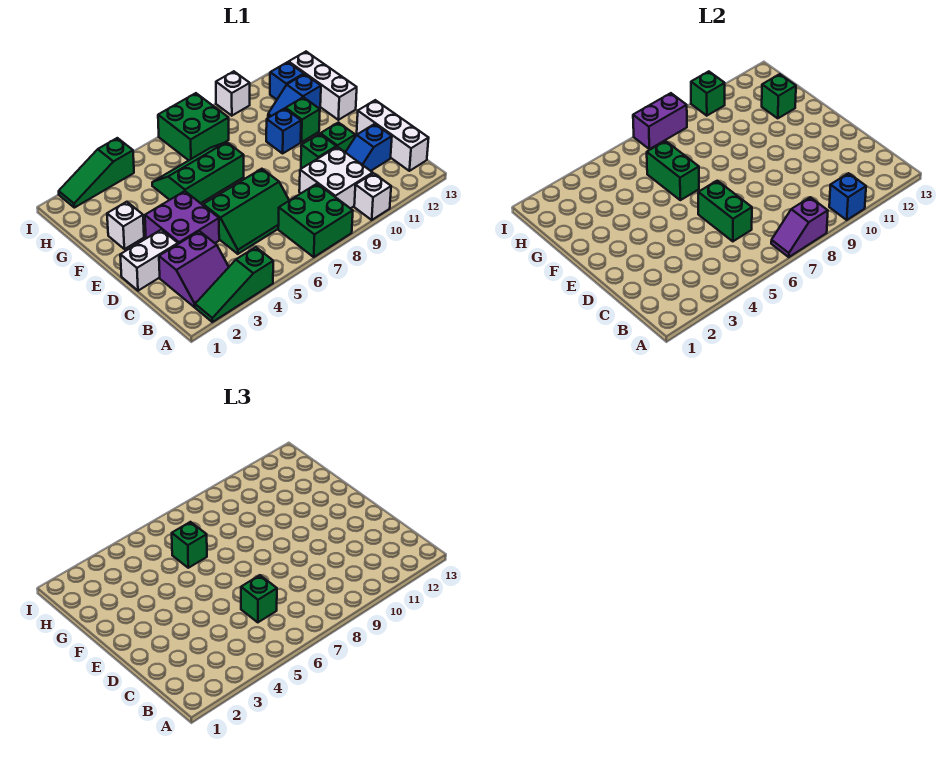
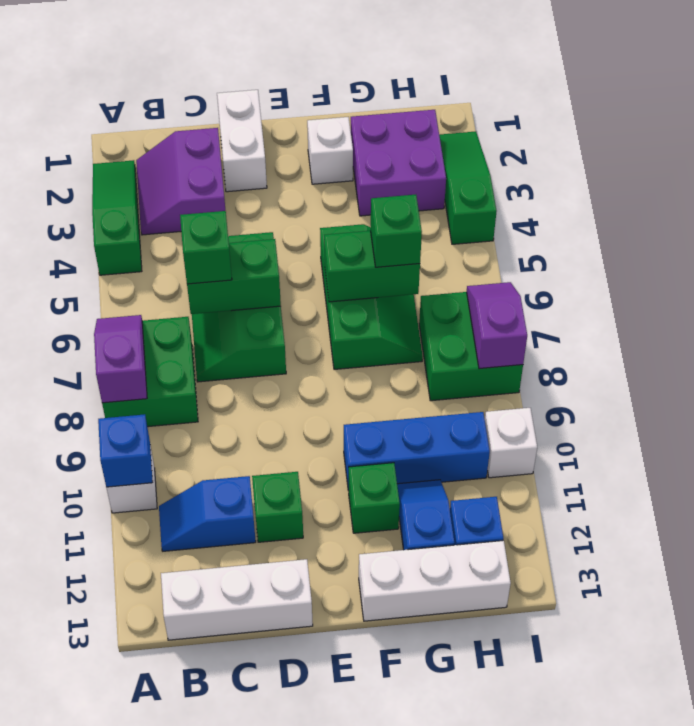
white 2x2 brick [299,147,373,209] -> none
blue 1x2 slope [345,124,392,171] -> blue 1x2 slope turned to [159,476,256,551]
purple 2x2 brick [145,191,219,244] -> purple 2x2 brick moved to [351,110,446,216]
green 1x1 brick [301,134,336,168] -> none
blue 1x1 brick [266,108,301,153] -> blue 1x3 brick [344,412,490,491]
green 1x1 brick [762,74,796,118] -> none
purple 1x2 brick [633,93,687,149] -> purple 1x2 slope [467,282,527,369]
green 1x1 brick [691,71,725,116] -> none

